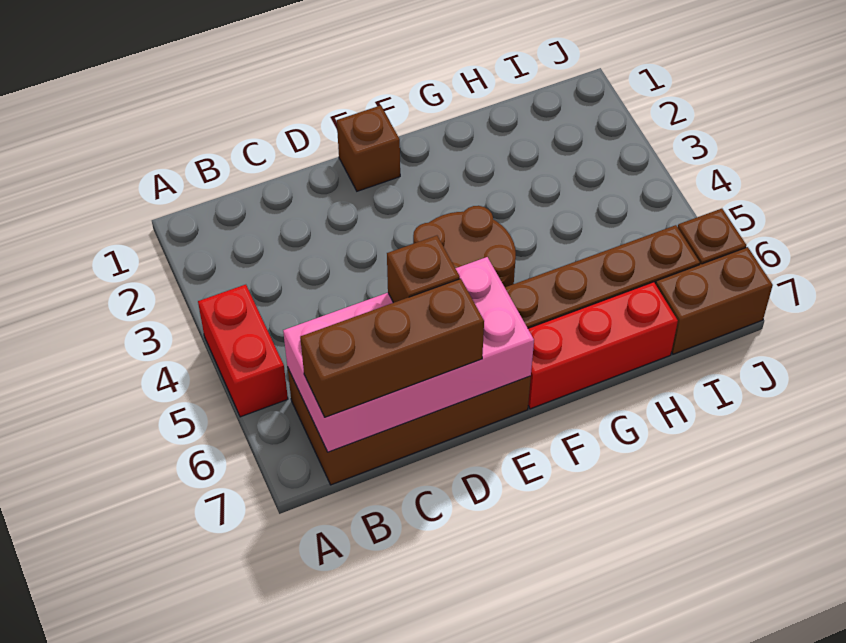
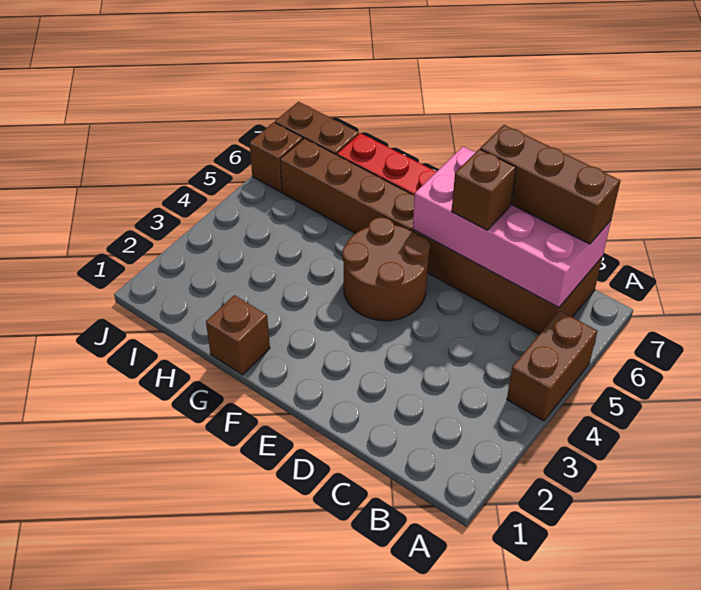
red 1x2 brick [198,285,288,417] -> brown 1x2 brick [507,311,597,421]
brown 1x1 brick [337,105,400,191] -> brown 1x1 brick moved to [206,295,270,375]

